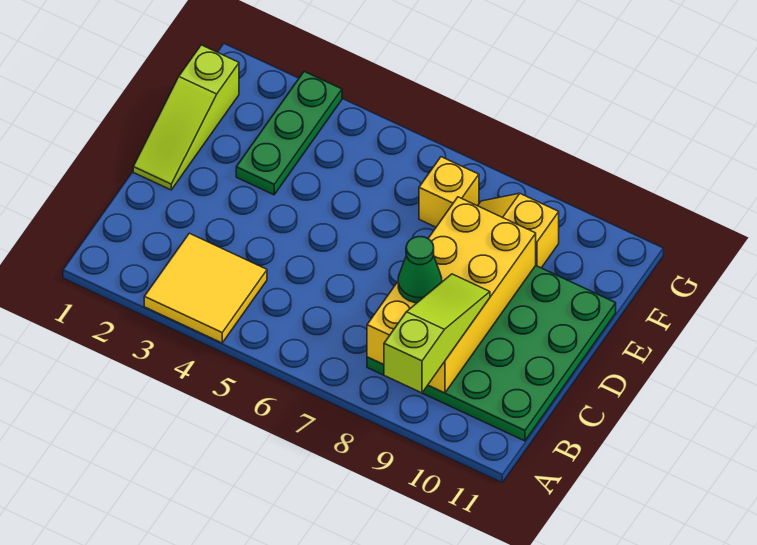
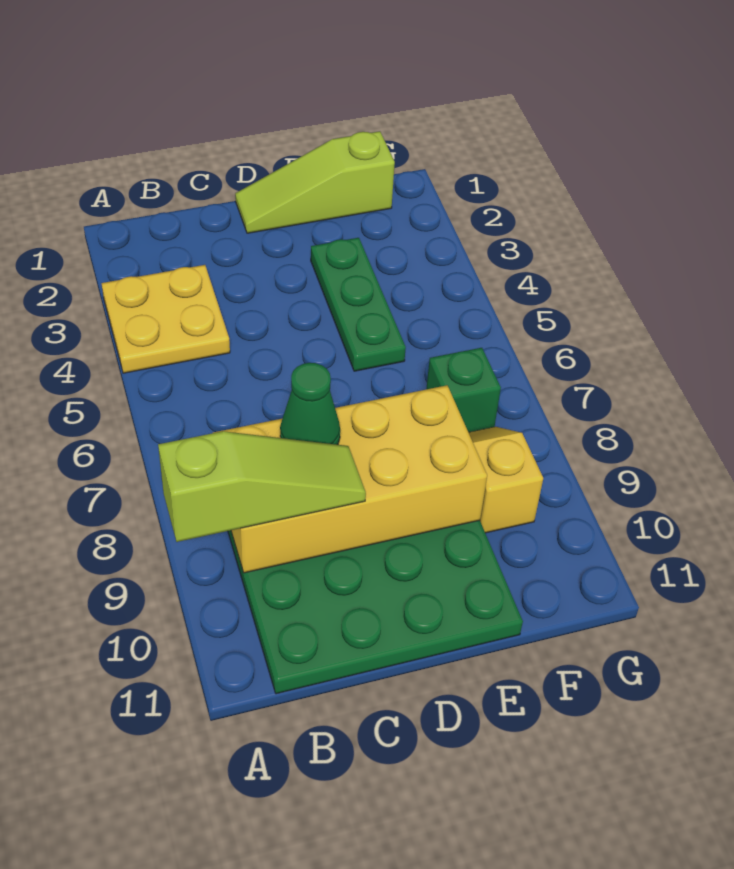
yellow 2x2 tile [144,233,267,343] -> yellow 2x2 plate [101,265,230,373]
green 1x3 plate [236,71,342,195] -> green 1x3 plate turned to [311,238,406,371]
yellow 1x1 brick [419,157,479,227] -> green 1x1 brick [426,348,501,432]

